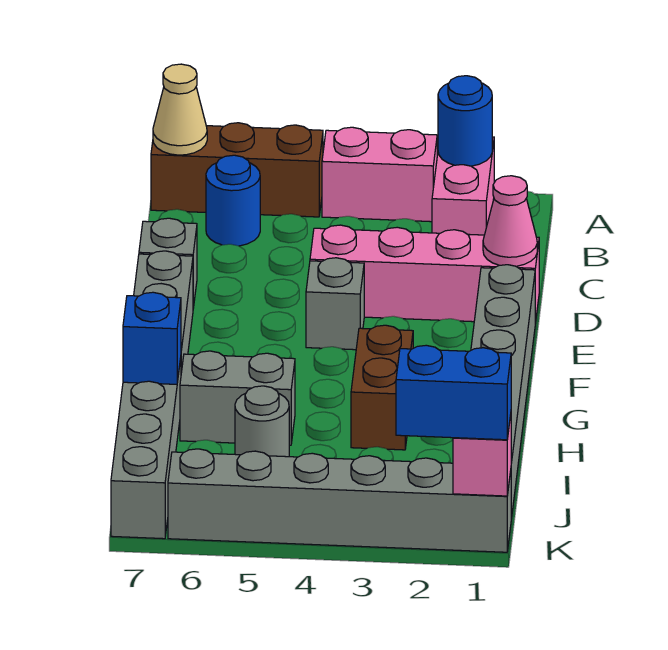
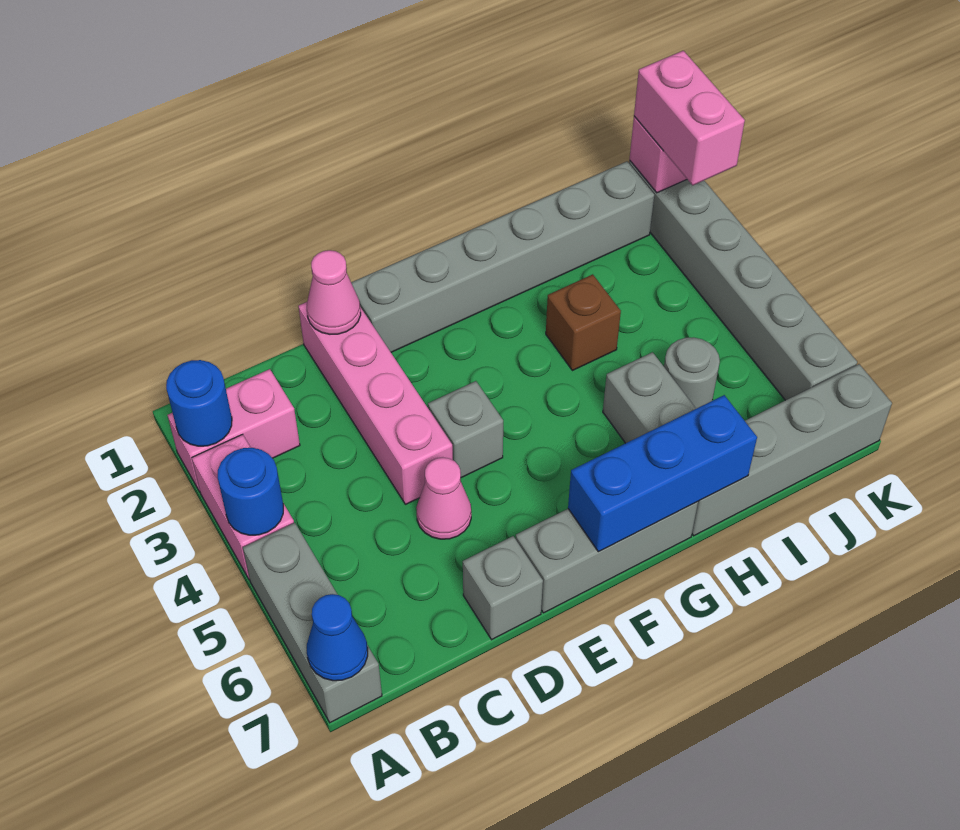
brown 1x3 brick [151,123,323,217] -> grey 1x3 brick [243,523,382,723]
tan 1x1 cone [153,64,207,155] -> blue 1x1 cone [307,594,368,681]
blue 1x1 round brick [206,155,260,246] -> blue 1x1 round brick moved to [218,448,283,535]
none -> pink 1x1 cone [416,458,471,539]
brown 1x2 brick [351,325,413,450] -> brown 1x1 brick [546,274,621,371]
blue 1x1 brick [123,292,181,384] -> blue 1x3 brick [568,395,757,552]
blue 1x2 brick [396,345,511,440] -> pink 1x2 brick [634,51,745,185]

